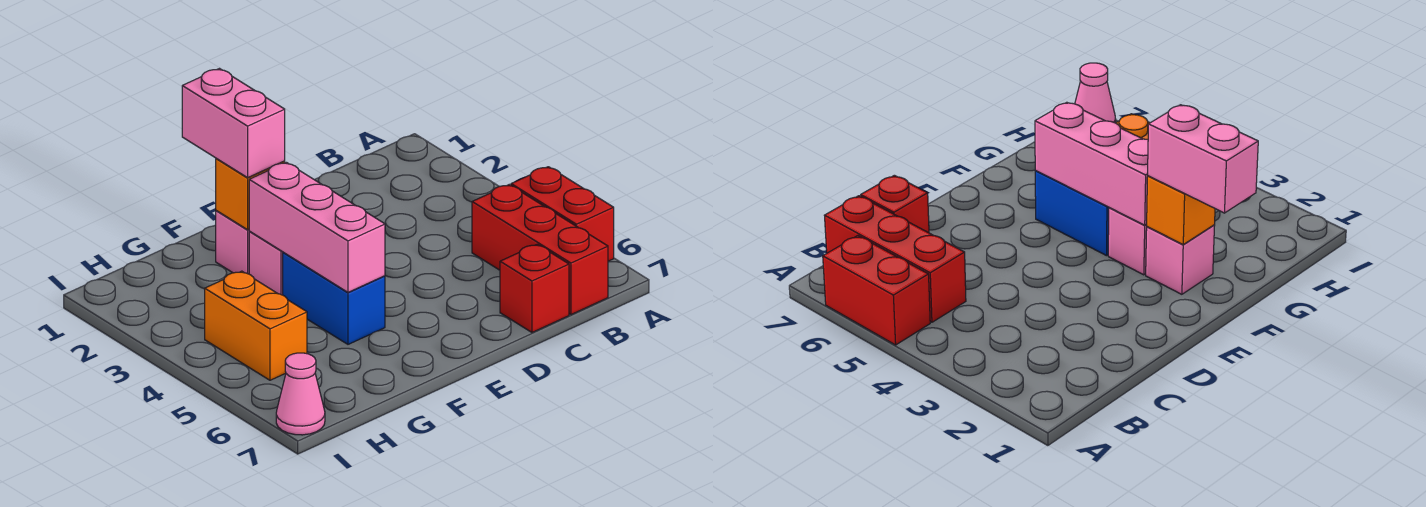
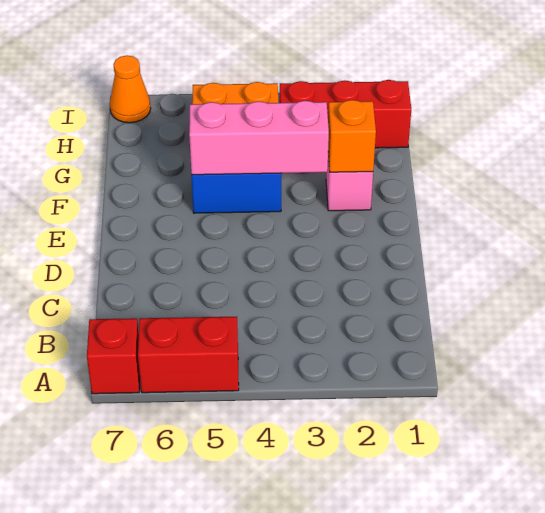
red 1x3 brick [472,185,608,315] -> red 1x3 brick moved to [280,80,411,148]
red 1x1 brick [500,244,569,332] -> red 1x1 brick moved to [87,318,140,394]
pink 1x2 brick [182,69,285,178] -> none
pink 1x1 brick [249,232,283,295] -> none
pink 1x1 cone [276,353,325,435] -> orange 1x1 cone [110,55,151,123]

